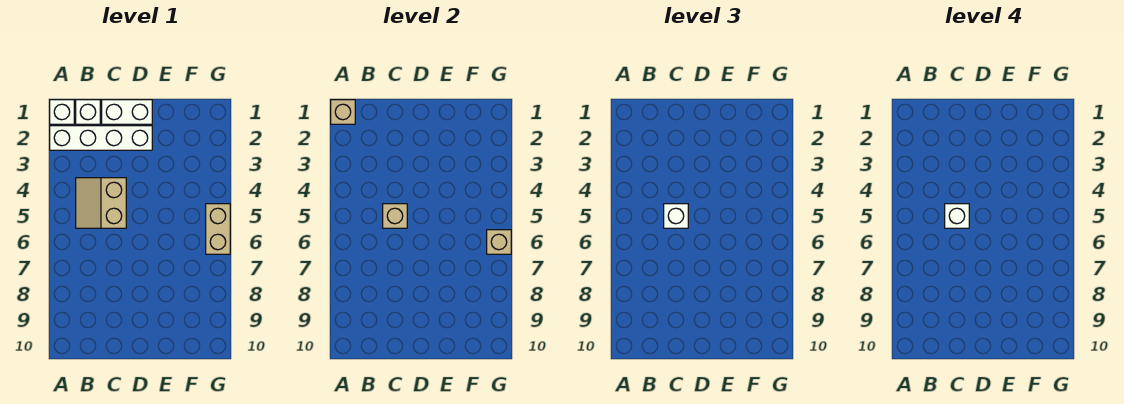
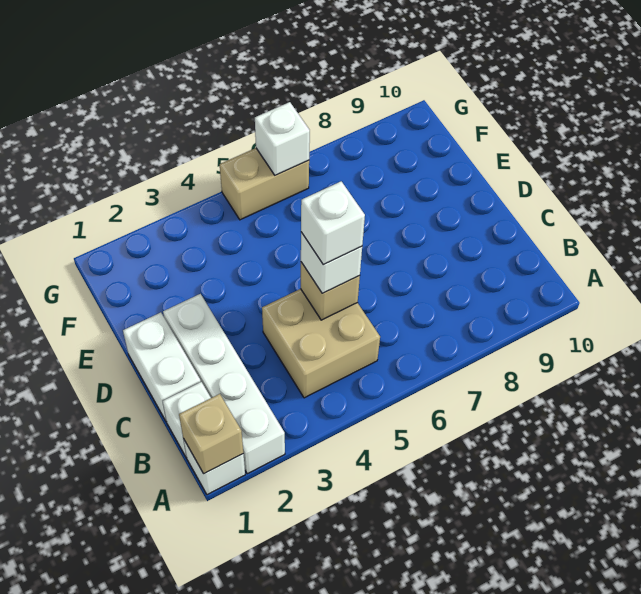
tan 2x2 slope [76,178,126,228] -> tan 2x2 brick [262,289,380,398]
tan 1x1 brick [487,230,511,254] -> white 1x1 brick [255,102,310,175]

